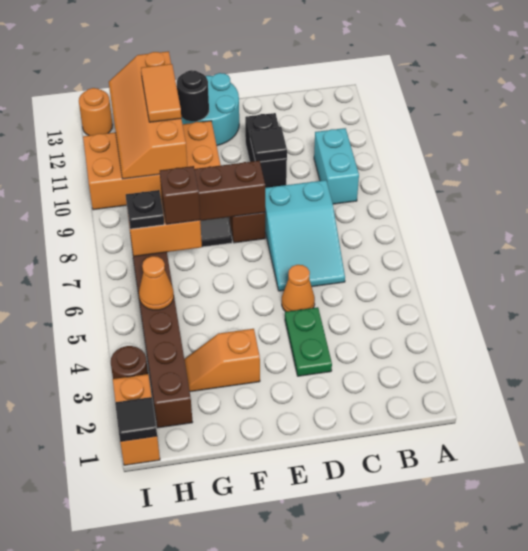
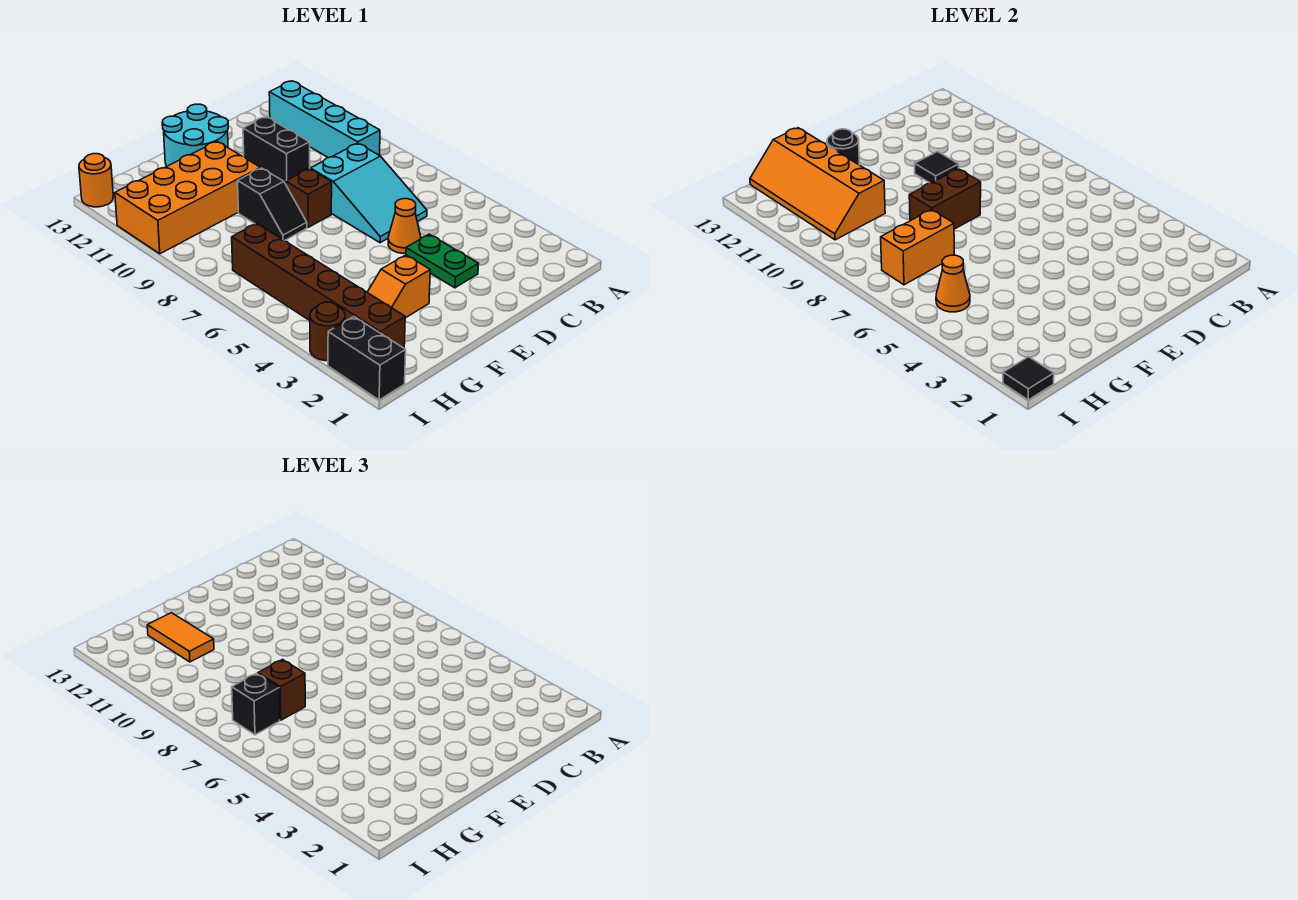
cyan 1x2 brick [314,128,359,204] -> cyan 1x4 brick [269,81,380,158]
black 1x1 plate [126,190,164,229] -> black 1x1 brick [232,673,280,735]
orange 1x2 brick [113,374,160,465] -> black 1x2 brick [328,317,406,400]

